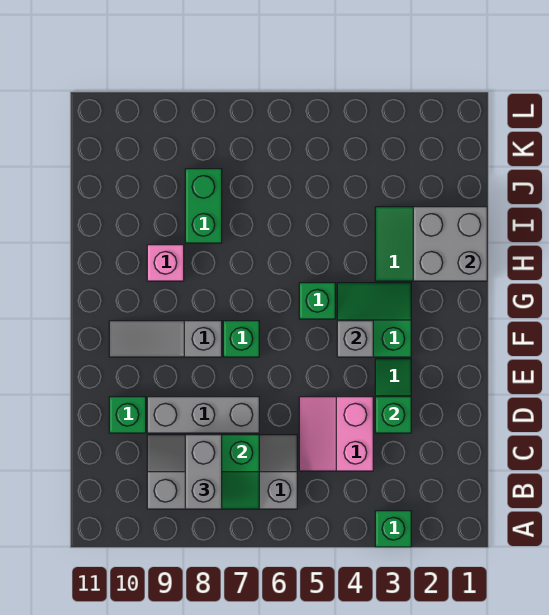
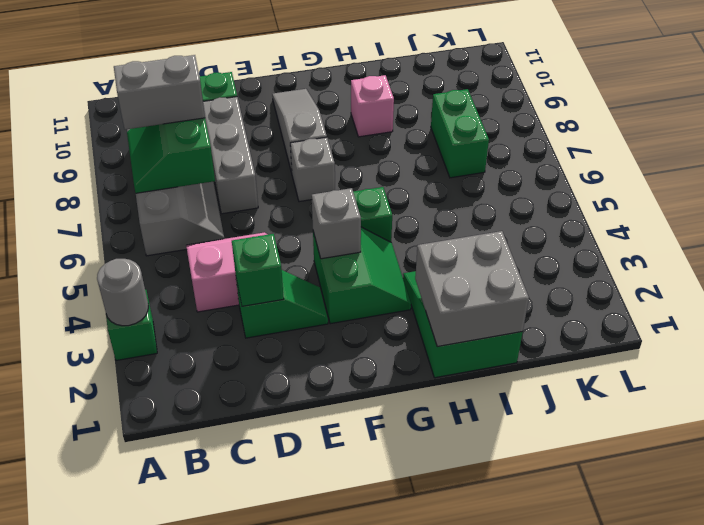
none -> grey 1x1 round brick [97,259,148,326]
green 1x1 brick [223,321,259,357] -> grey 1x1 brick [290,137,335,202]
green 1x2 brick [185,169,222,243] -> green 1x2 brick turned to [431,89,489,178]

